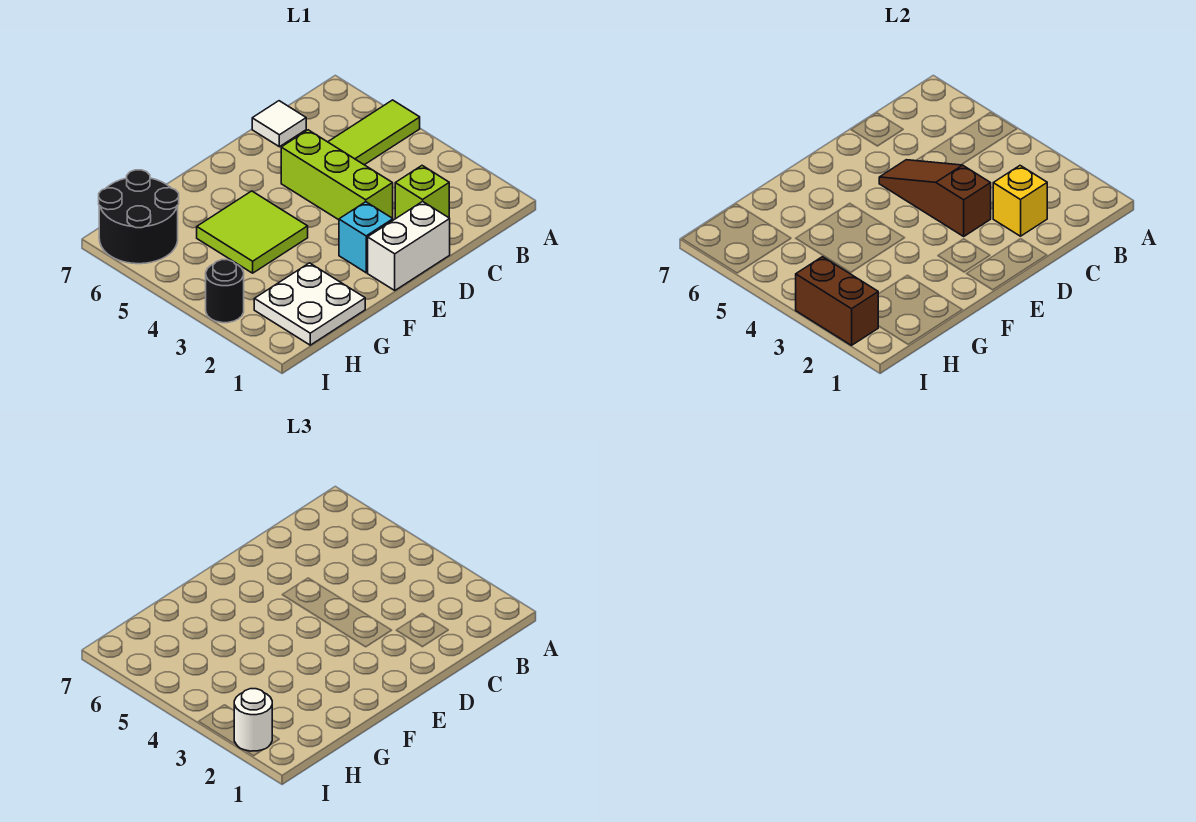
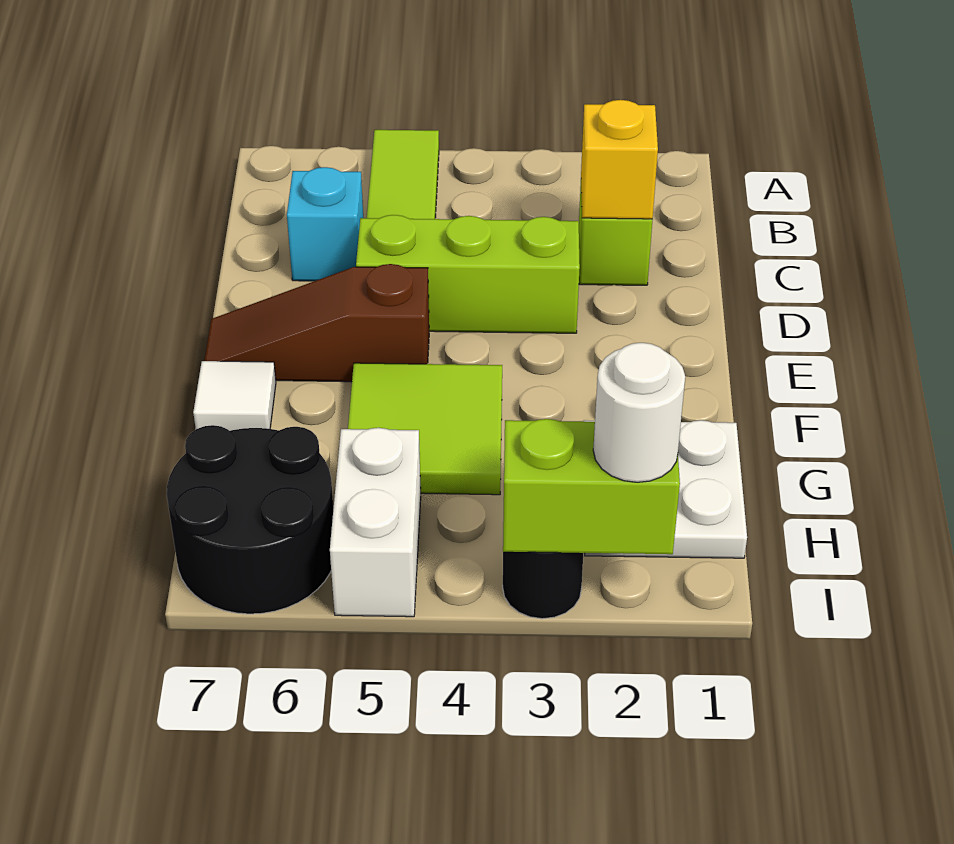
white 1x1 tile [252,101,306,147] -> white 1x1 tile moved to [193,361,276,431]
white 1x2 brick [368,201,450,290] -> white 1x2 brick moved to [330,428,421,617]
brown 1x3 slope [879,160,991,236] -> brown 1x3 slope moved to [204,264,429,382]
cyan 1x1 brick [339,202,393,273] -> cyan 1x1 brick moved to [287,167,363,281]
brown 1x2 brick [796,257,878,345] -> lime 1x2 brick [503,419,680,554]

